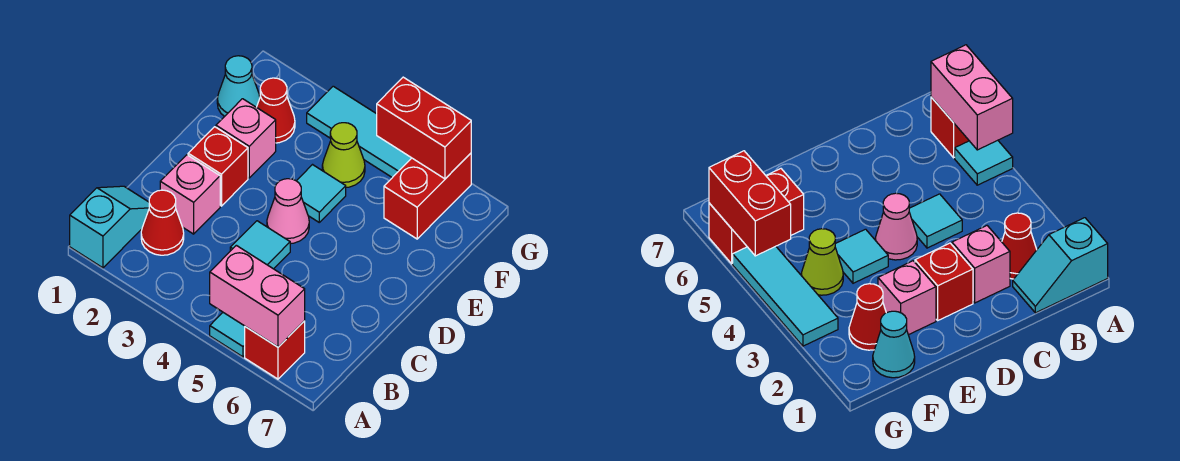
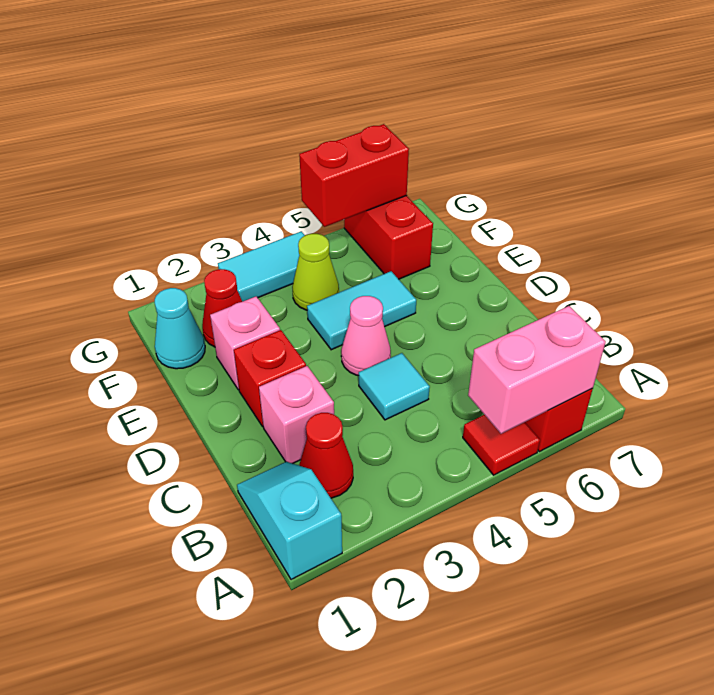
cyan 1x1 tile [210,313,245,357] -> red 1x1 tile [463,415,540,475]
cyan 1x1 tile [297,165,346,222] -> cyan 1x2 tile [307,271,416,350]
cyan 1x3 tile [307,86,411,178] -> cyan 1x2 tile [218,231,305,302]

